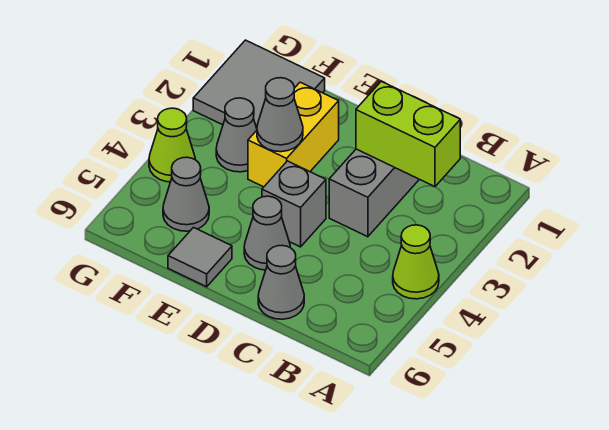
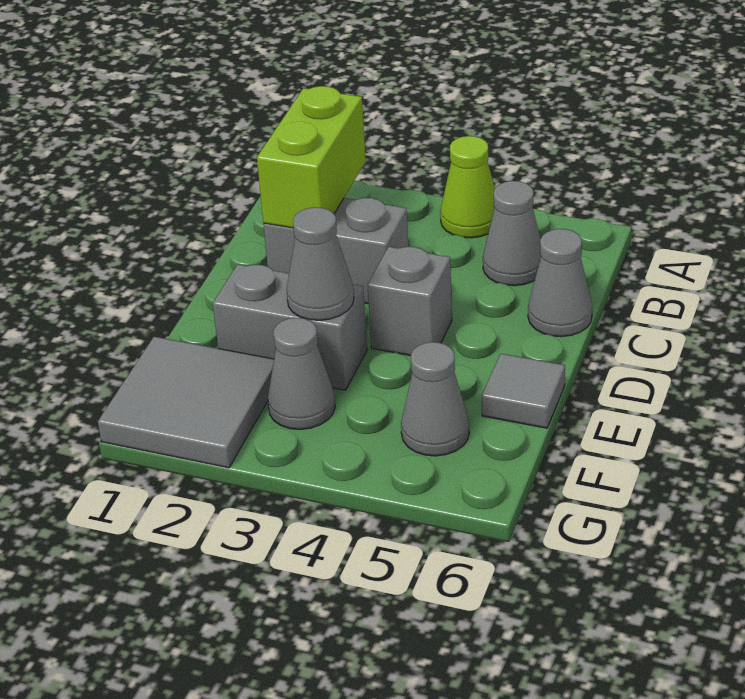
grey 1x1 cone [244,196,290,270] -> grey 1x1 cone moved to [483,181,541,286]
yellow 1x2 brick [248,82,339,187] -> grey 1x2 brick [213,264,367,390]
lime 1x1 cone [149,108,195,182] -> none

